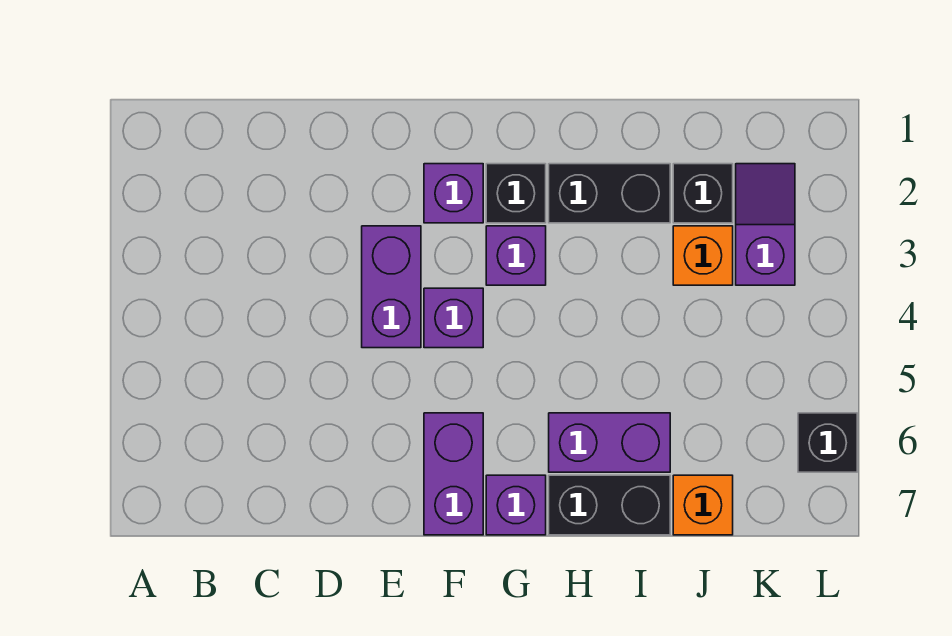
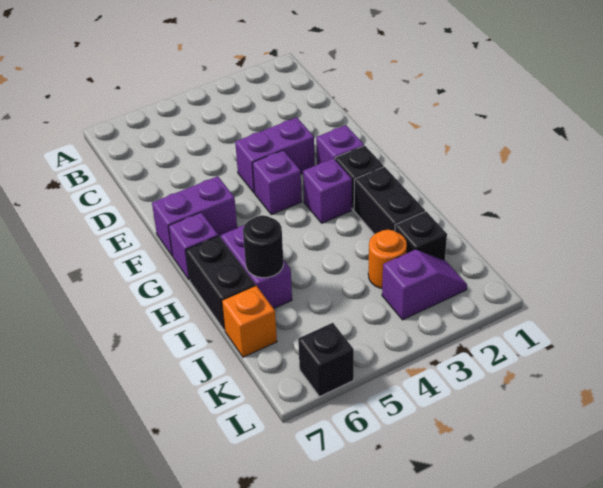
none -> black 1x1 round brick [243,215,284,278]
orange 1x1 brick [673,226,733,285] -> orange 1x1 round brick [368,230,407,289]

